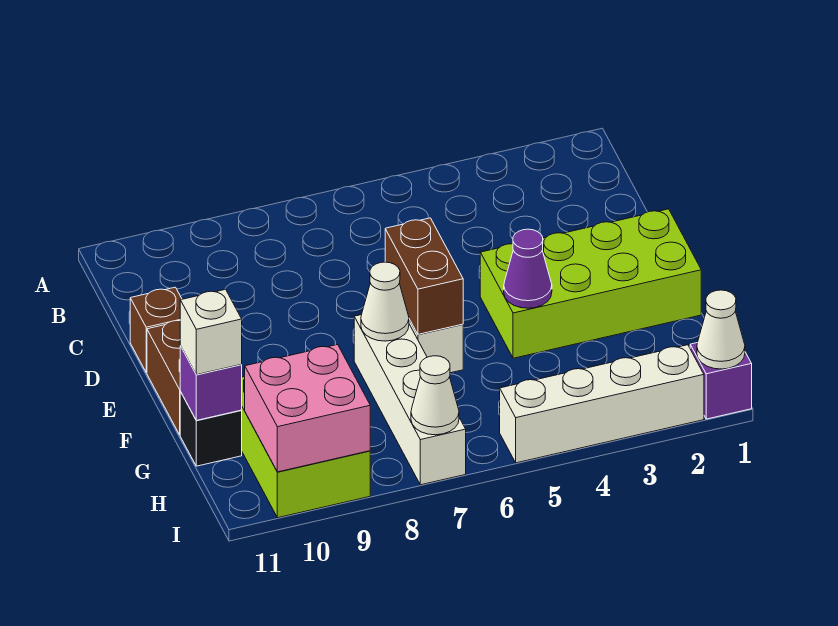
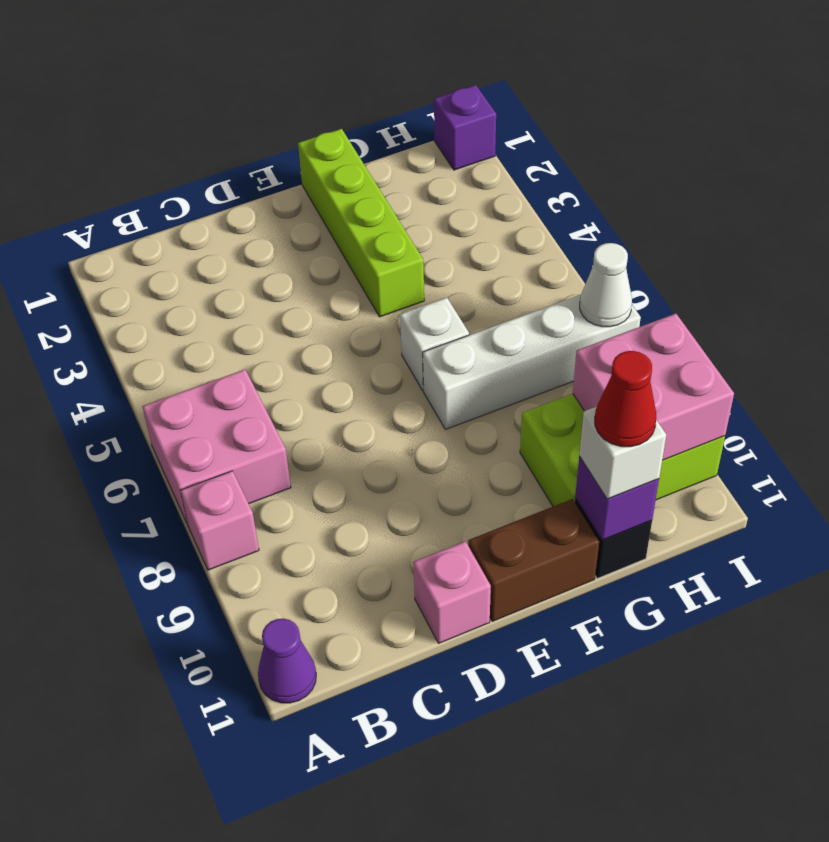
none -> pink 2x2 brick [142,370,291,525]
none -> pink 1x1 brick [180,471,259,570]
brown 1x1 brick [130,287,182,373] -> pink 1x1 brick [413,541,491,643]
lime 2x4 brick [480,209,701,358] -> lime 1x4 brick [298,129,424,317]
brown 1x2 brick [385,218,463,334] -> none
purple 1x1 cone [504,229,552,308] -> purple 1x1 cone moved to [258,619,316,703]
white 1x1 cone [361,262,409,341] -> none
none -> red 1x1 cone [595,351,656,447]
white 1x1 cone [697,290,745,369] -> none
white 1x4 brick [500,345,704,463] -> none

